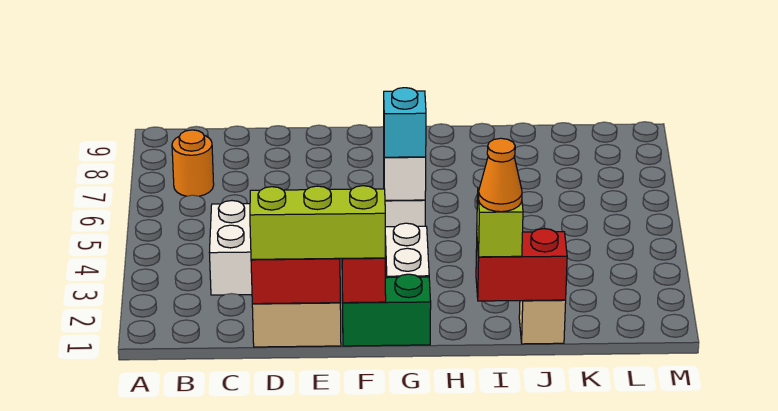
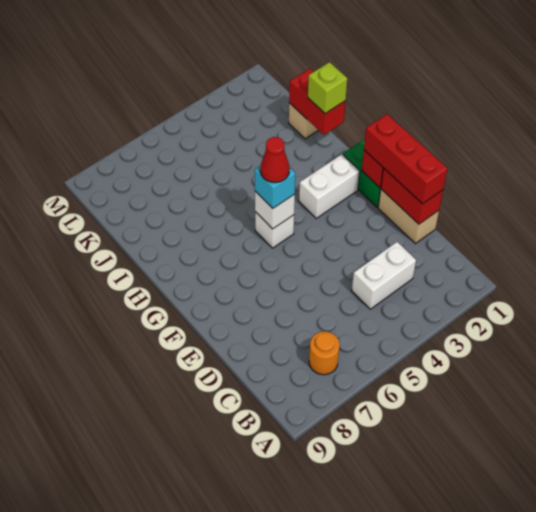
lime 1x3 brick [250,186,385,259] -> red 1x3 brick [364,114,447,204]
none -> red 1x1 cone [260,137,290,183]
orange 1x1 cone [479,138,522,212] -> none

